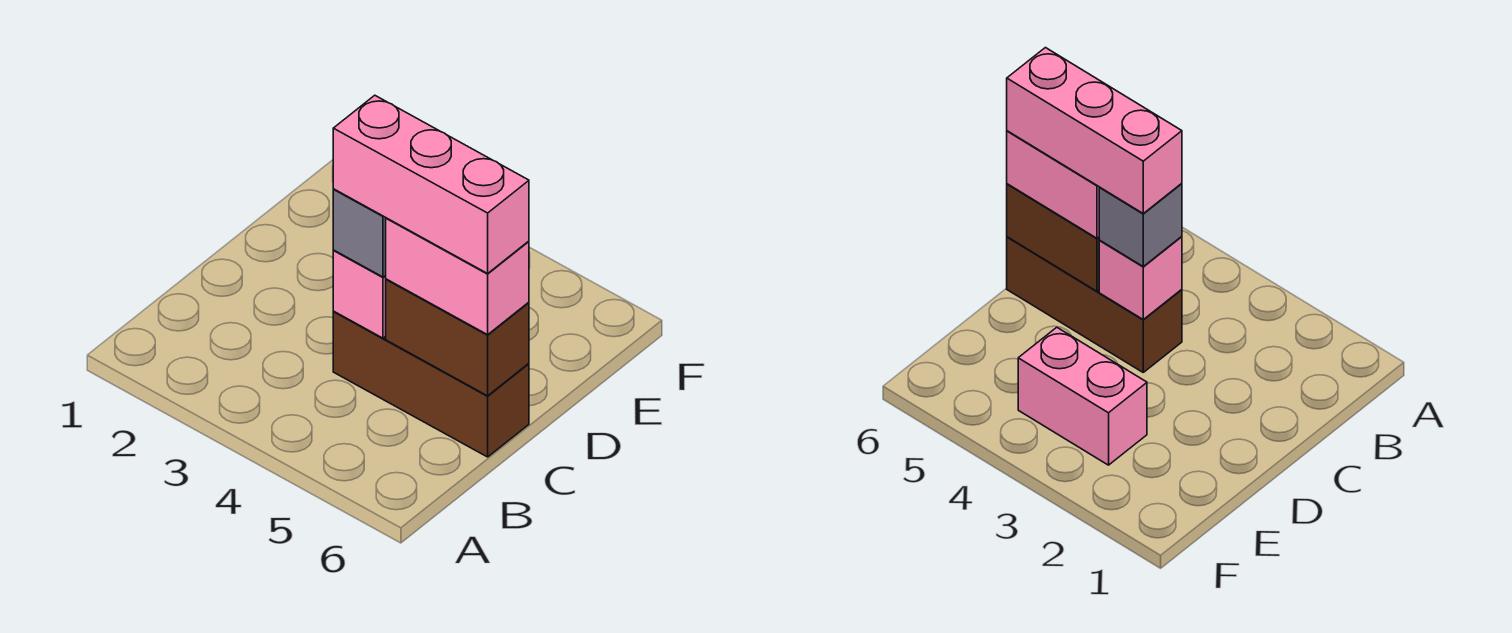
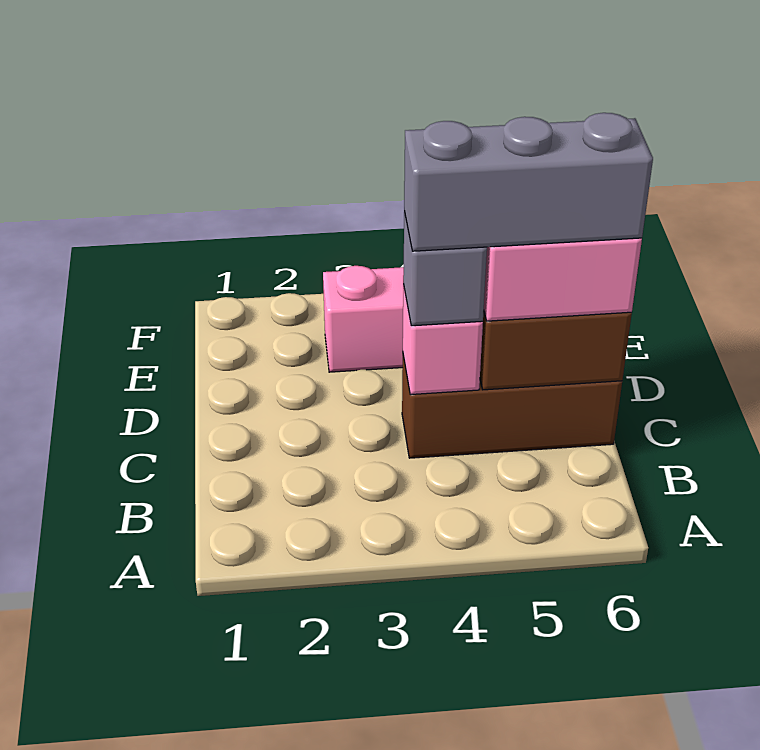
pink 1x3 brick [333,95,529,273] -> grey 1x3 brick [404,113,653,251]

